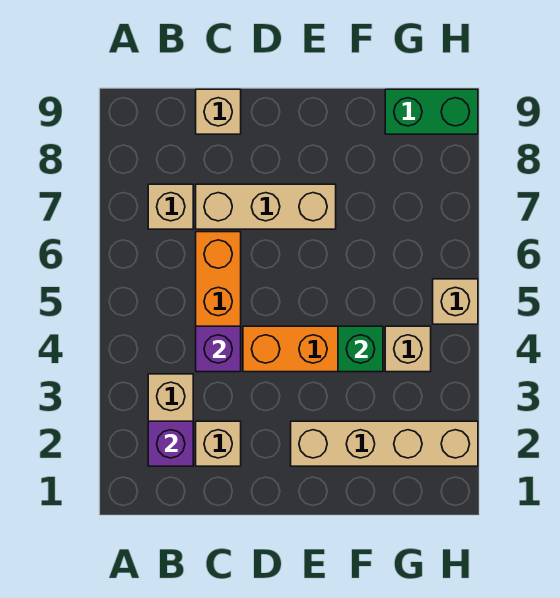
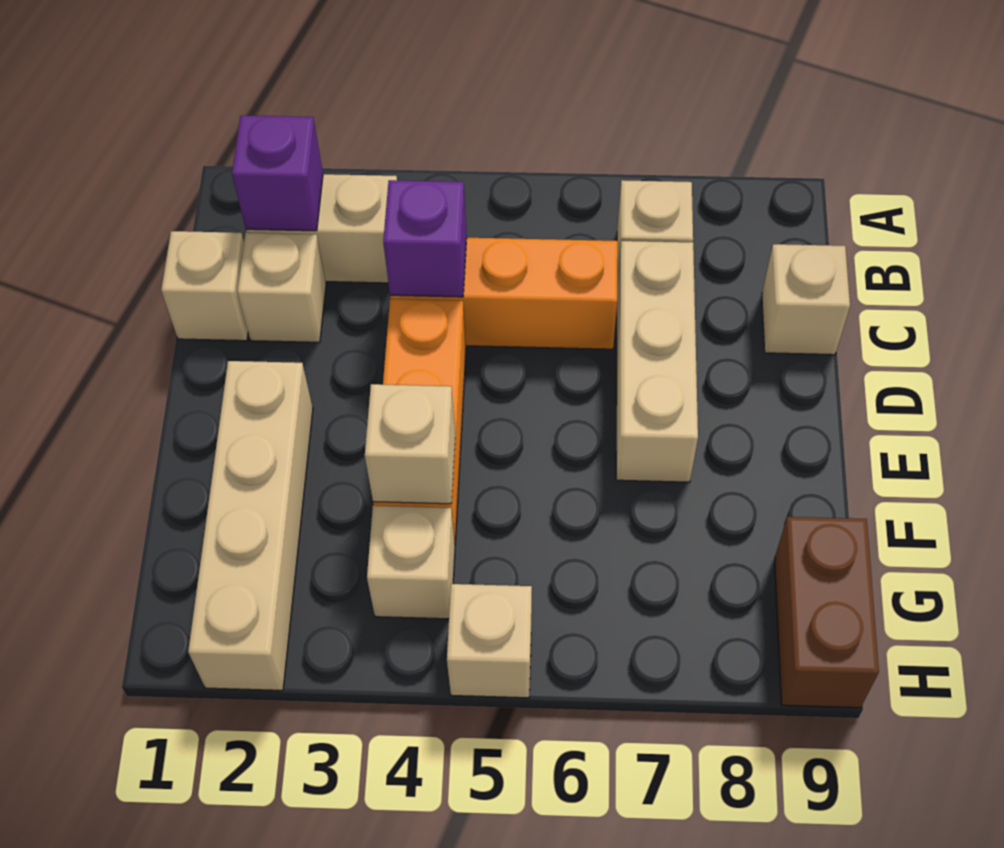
none -> tan 1x1 brick [161,231,248,341]
green 1x1 brick [338,326,383,372] -> tan 1x1 brick [365,384,455,504]
green 1x2 brick [385,89,478,134] -> brown 1x2 brick [775,517,879,708]

